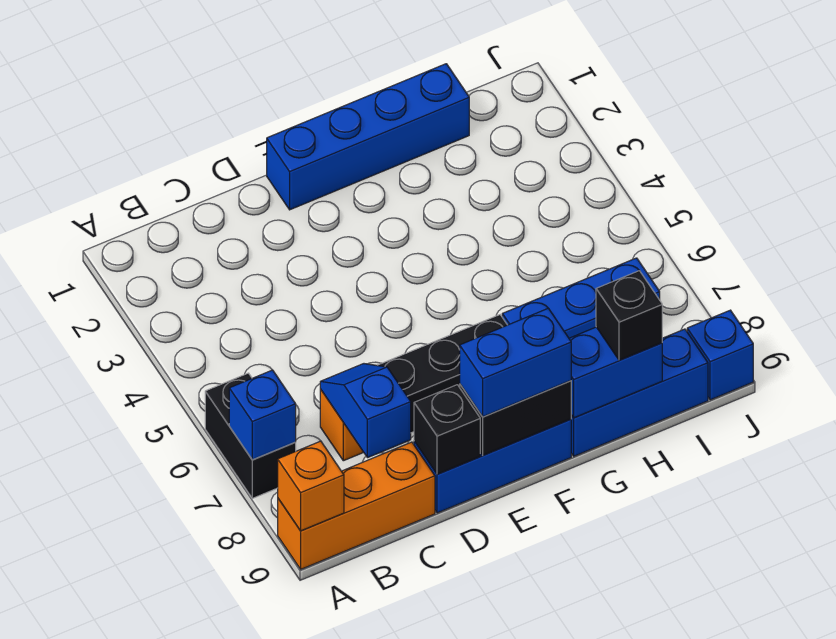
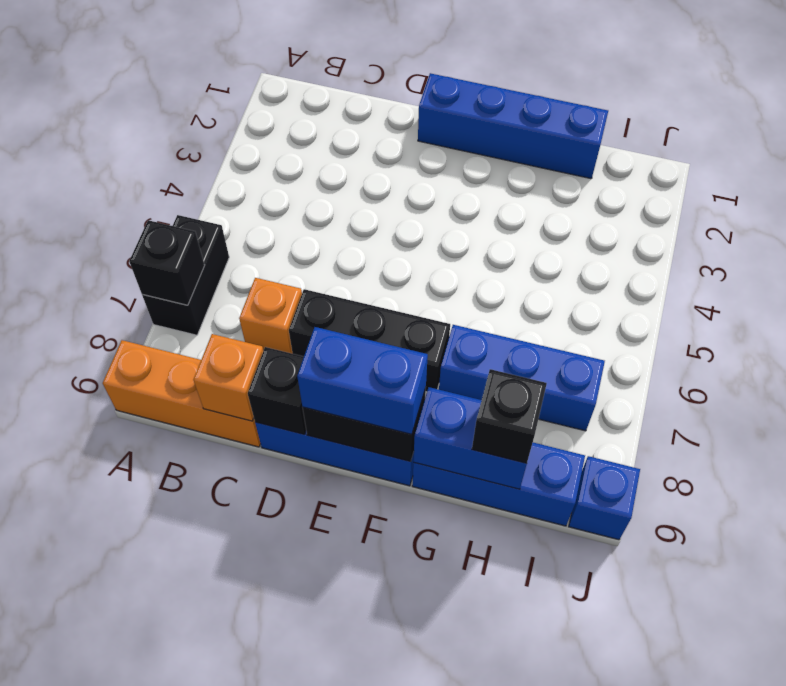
blue 1x1 brick [229,370,296,460] -> black 1x1 brick [129,220,205,305]
orange 1x1 brick [278,441,344,531] -> orange 1x1 brick moved to [193,334,263,421]
blue 1x2 slope [320,364,411,458] -> none

